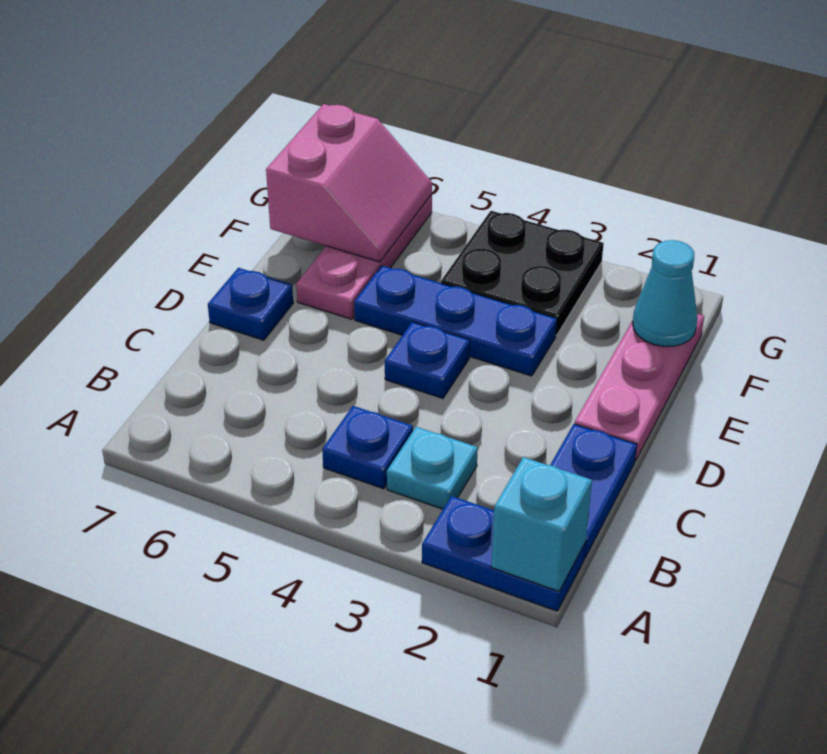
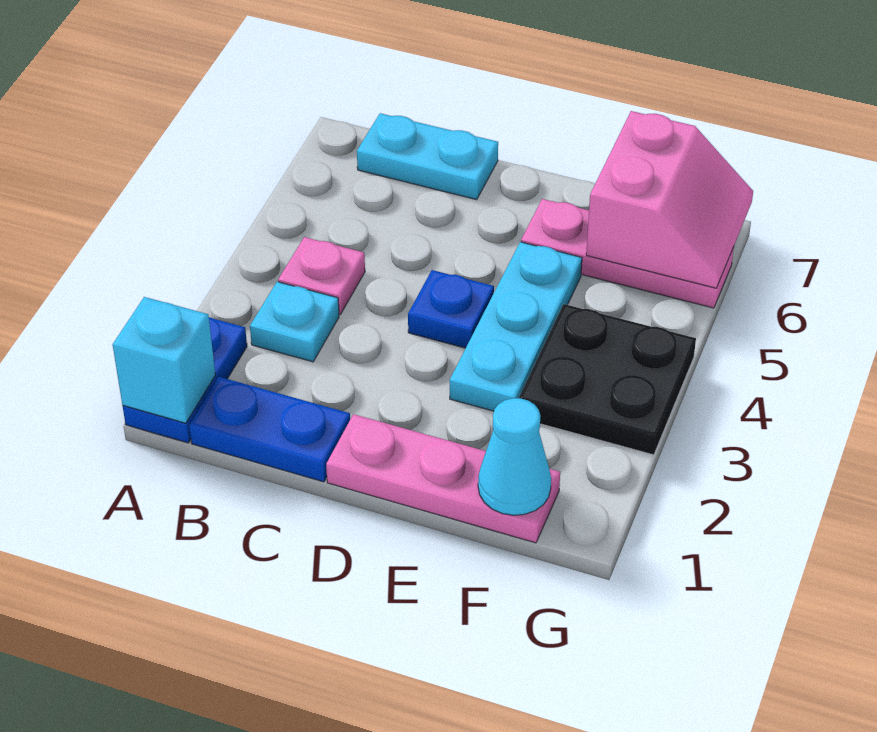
blue 1x1 plate [322,406,413,489] -> pink 1x1 plate [278,237,365,315]
none -> cyan 1x2 plate [357,113,498,200]
blue 1x1 plate [208,268,293,340] -> none
blue 1x3 plate [354,265,557,376] -> cyan 1x3 plate [450,242,582,411]
pink 2x2 slope [266,104,432,262] -> pink 2x2 slope turned to [586,111,753,288]

